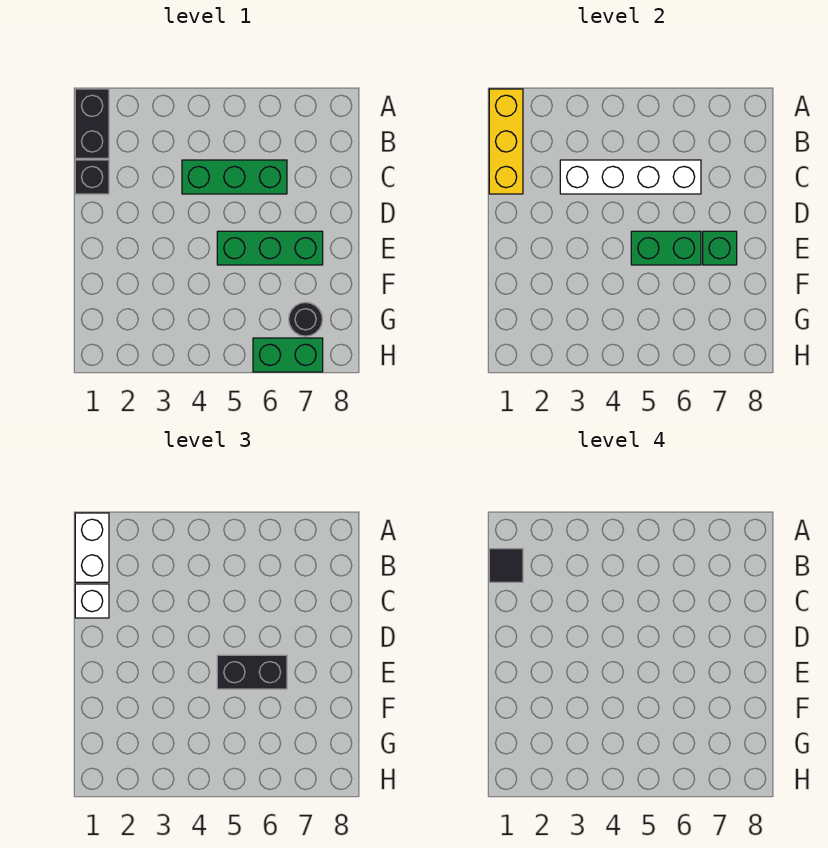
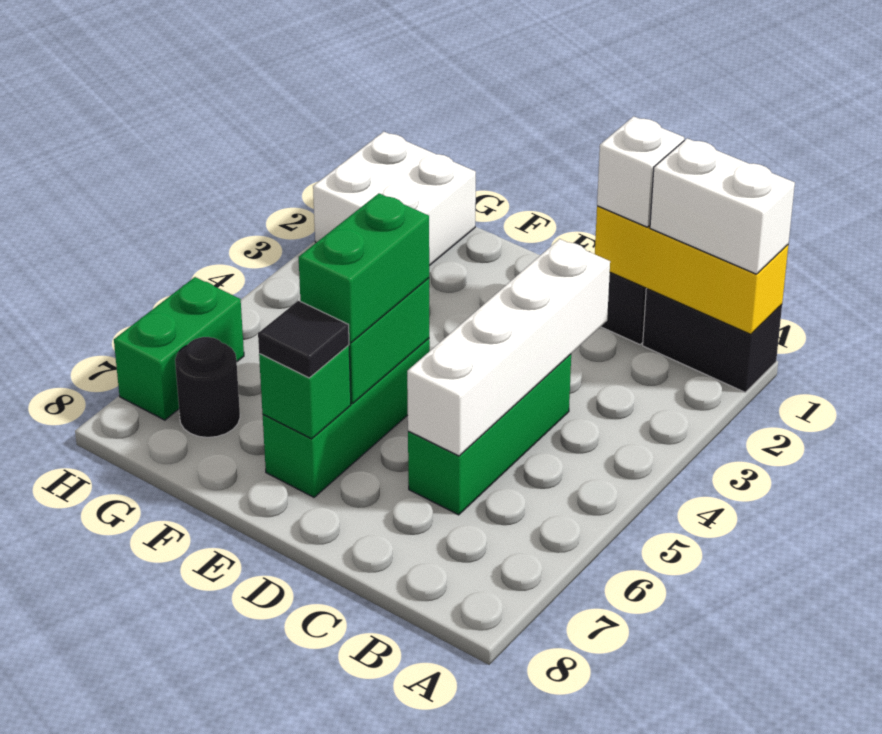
black 1x1 tile [489,549,523,582] -> black 1x1 tile moved to [258,301,349,378]
black 1x2 brick [217,655,287,689] -> green 1x2 brick [299,193,429,343]
none -> white 2x2 brick [313,132,476,266]

